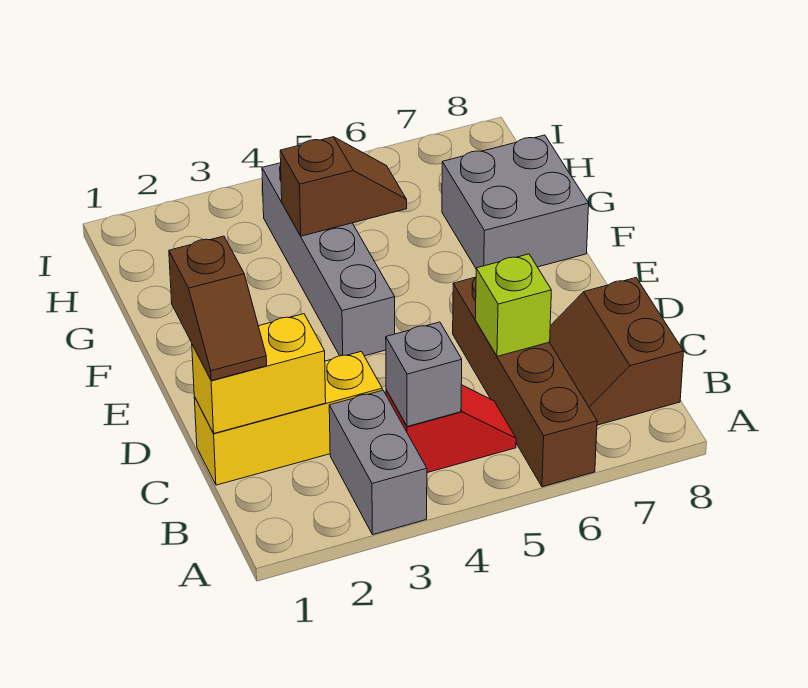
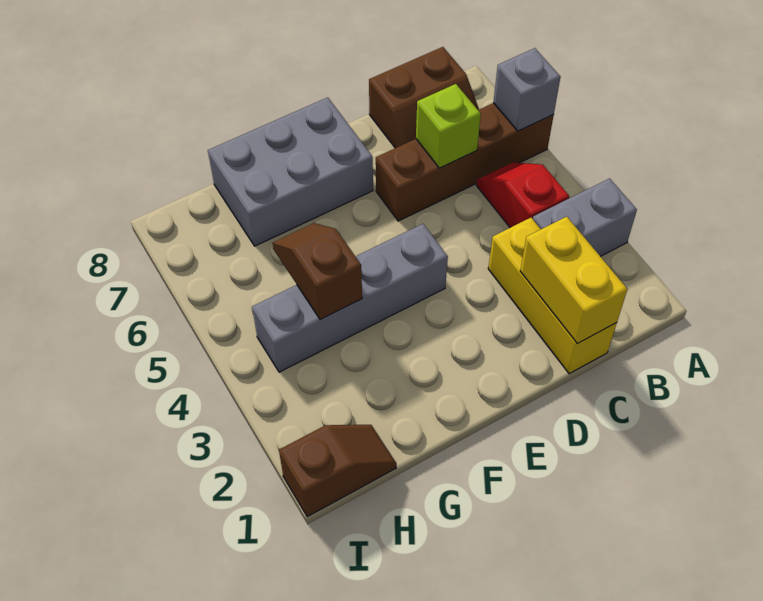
grey 1x1 brick [386,322,462,427] -> grey 1x1 brick moved to [493,48,560,131]
brown 1x2 slope [169,236,267,381] -> brown 1x2 slope moved to [279,425,397,517]
grey 2x2 brick [442,135,589,268] -> grey 2x3 brick [208,97,373,246]

